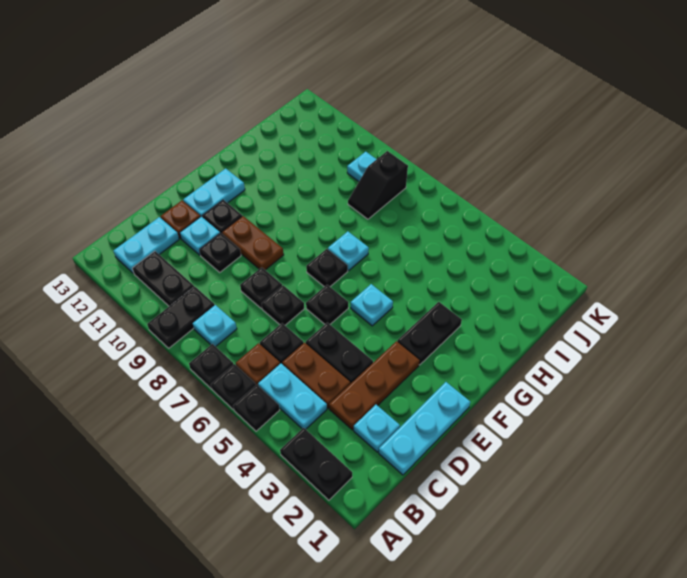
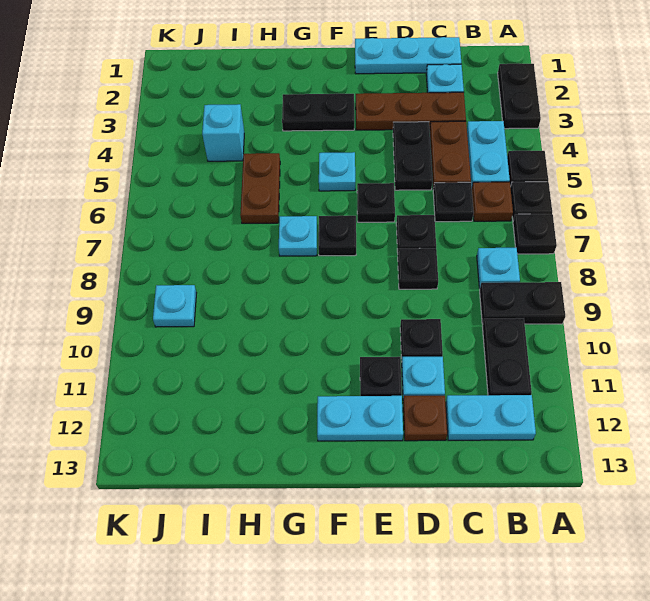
brown 1x2 plate [222,216,284,270] -> brown 1x2 plate moved to [240,153,280,223]
none -> cyan 1x1 brick [202,104,244,161]
black 1x2 slope [348,151,408,219] -> none

